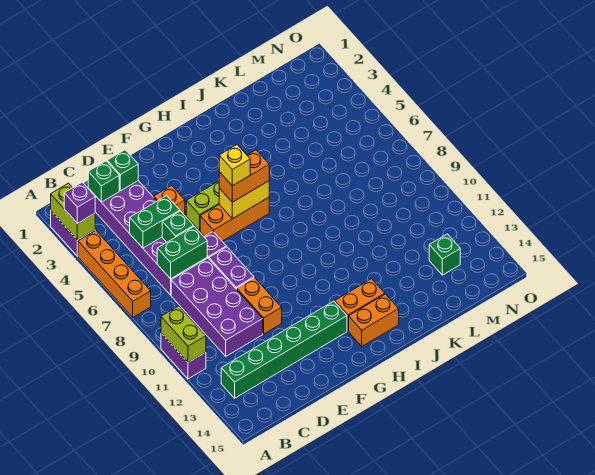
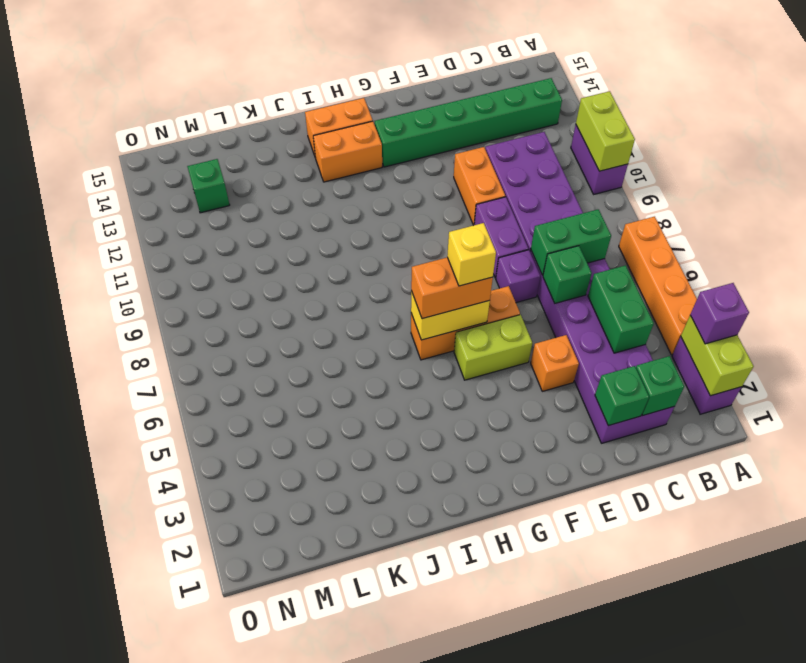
green 1x2 brick [130,196,180,248] -> green 1x2 brick turned to [588,265,654,353]

